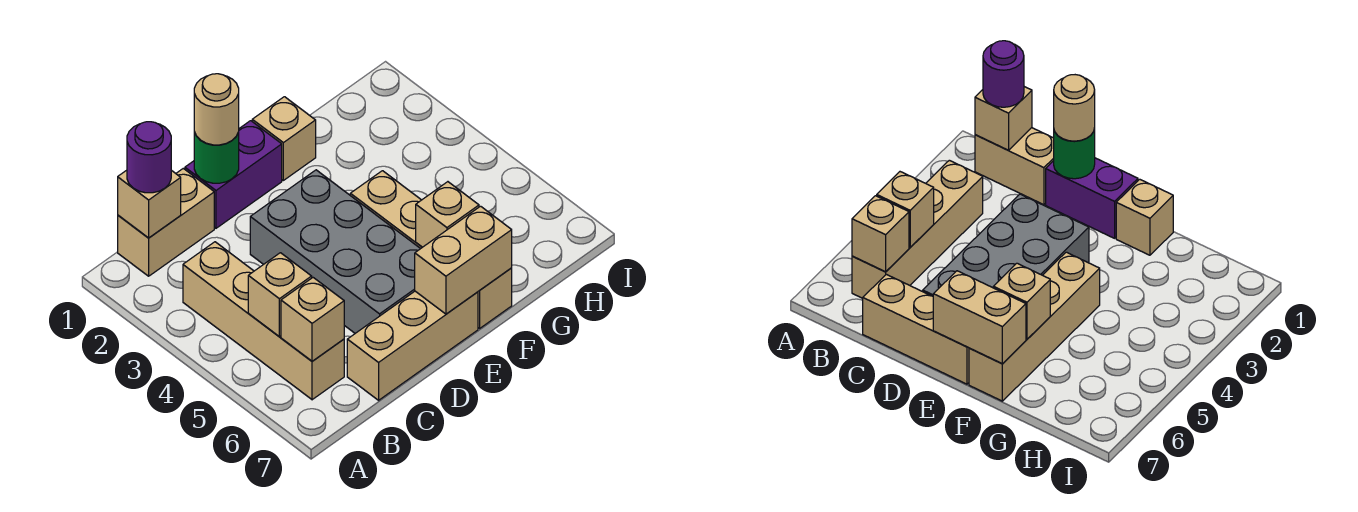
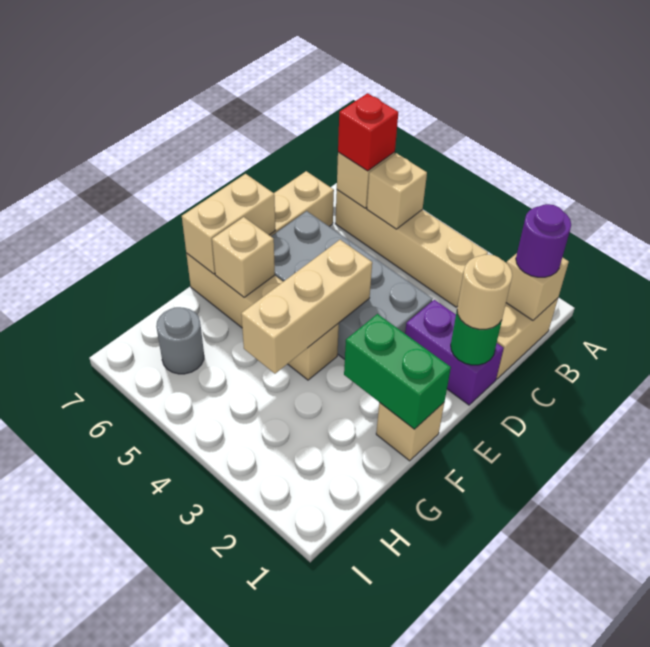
none -> red 1x1 brick [338,93,398,171]
purple 1x2 brick [185,121,282,228] -> purple 1x2 brick turned to [405,300,504,405]
none -> tan 1x3 brick [241,240,372,374]
none -> green 1x2 brick [344,314,451,429]
none -> grey 1x1 round brick [156,307,204,374]

